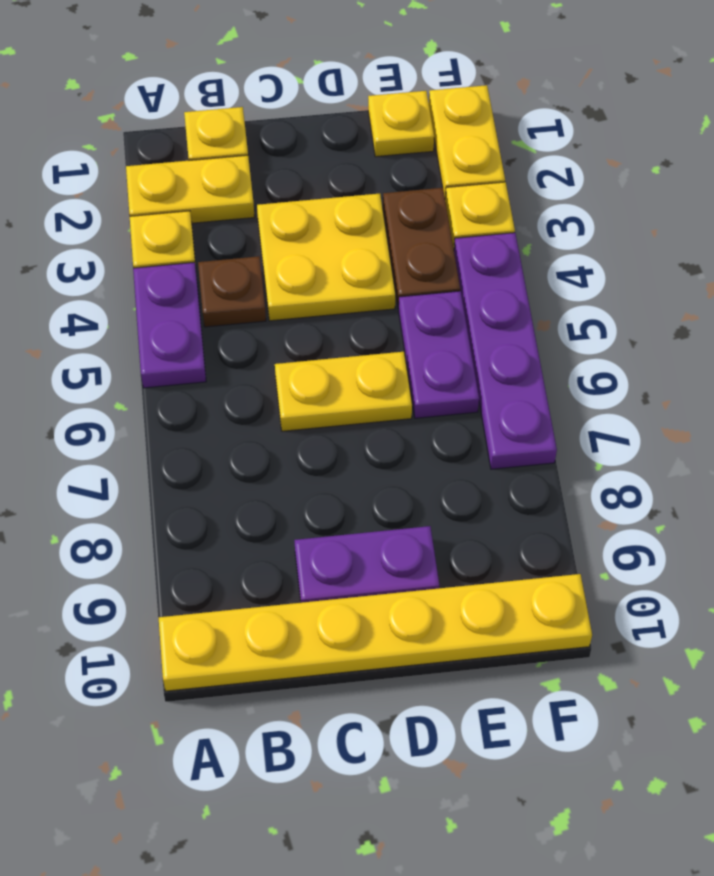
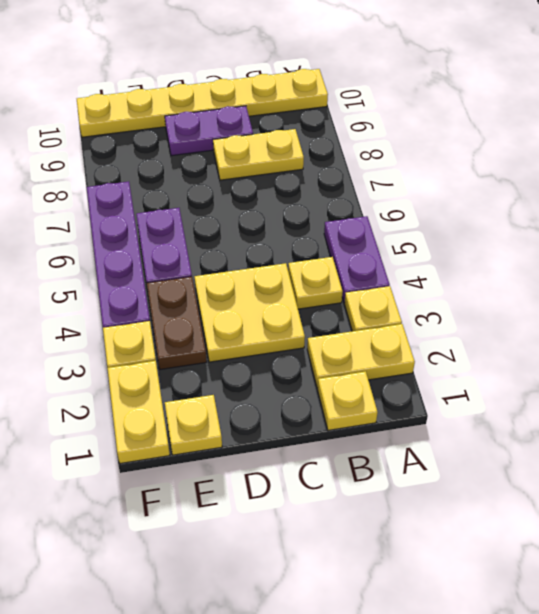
brown 1x1 plate [198,256,266,327] -> yellow 1x1 plate [288,257,343,309]
yellow 1x2 plate [275,352,412,431] -> yellow 1x2 plate moved to [213,129,304,180]

